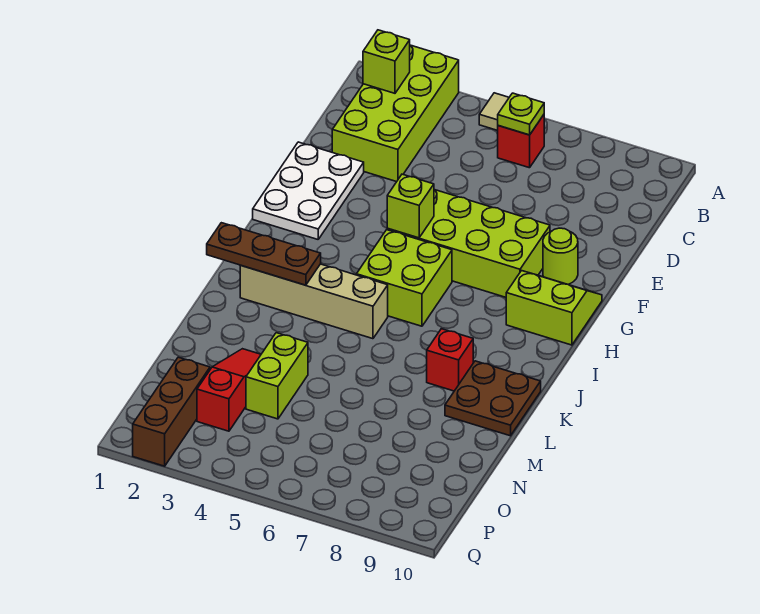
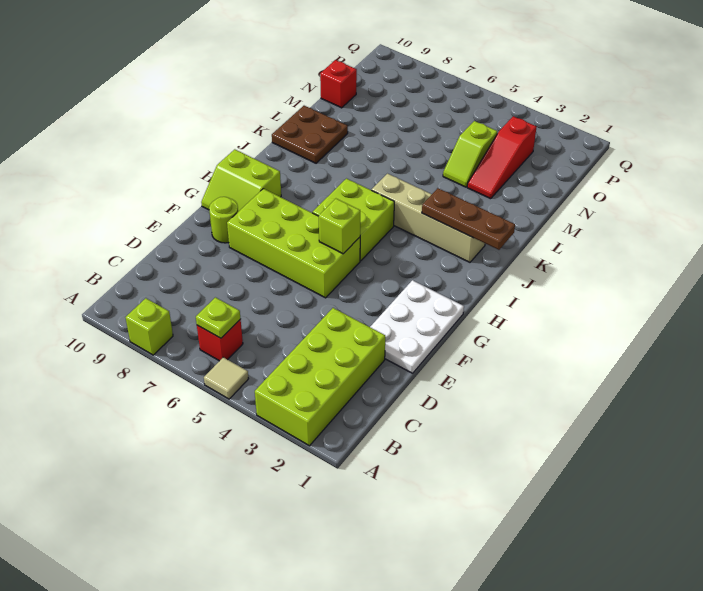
lime 1x1 brick [363,30,410,93] -> lime 1x1 brick moved to [125,298,173,355]
red 1x1 brick [427,329,473,391] -> red 1x1 brick moved to [320,60,357,108]
lime 1x2 brick [246,333,308,419] -> lime 1x2 slope [443,121,497,187]
brown 1x3 brick [133,357,210,466] -> none

